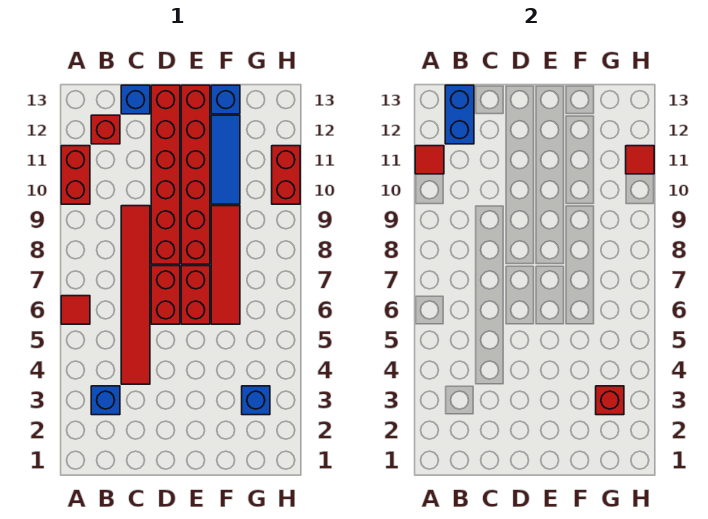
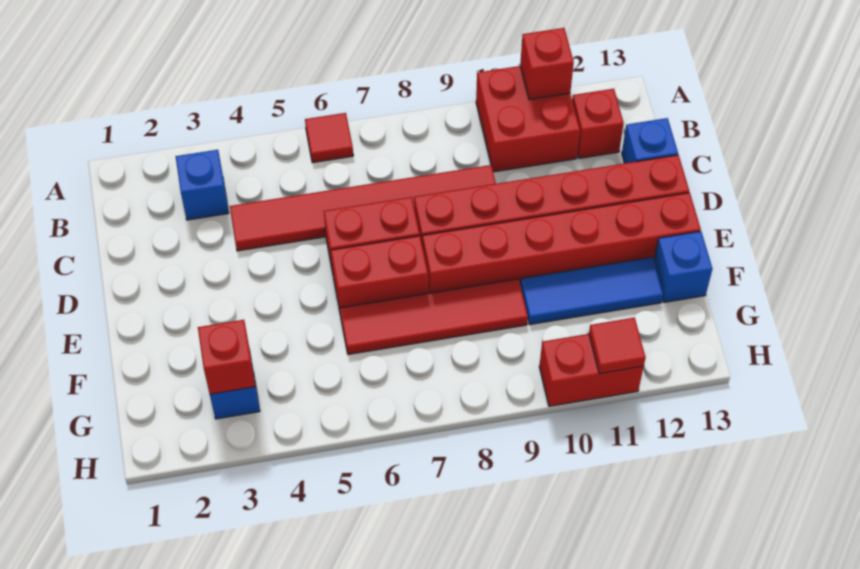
red 1x2 brick [61,146,90,204] -> red 2x2 brick [476,66,580,172]
red 1x1 tile [415,146,444,174] -> red 1x1 brick [520,28,574,100]
blue 1x2 brick [445,85,474,144] -> none

